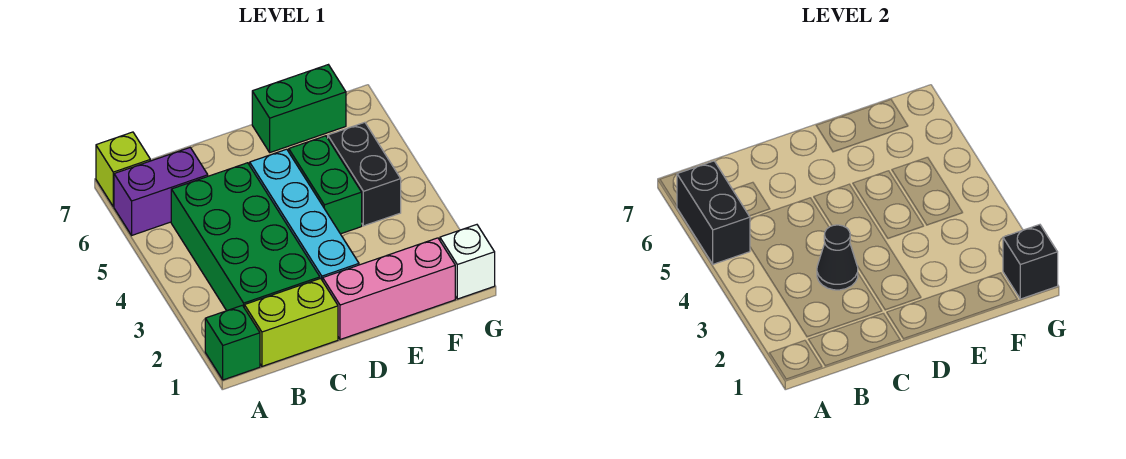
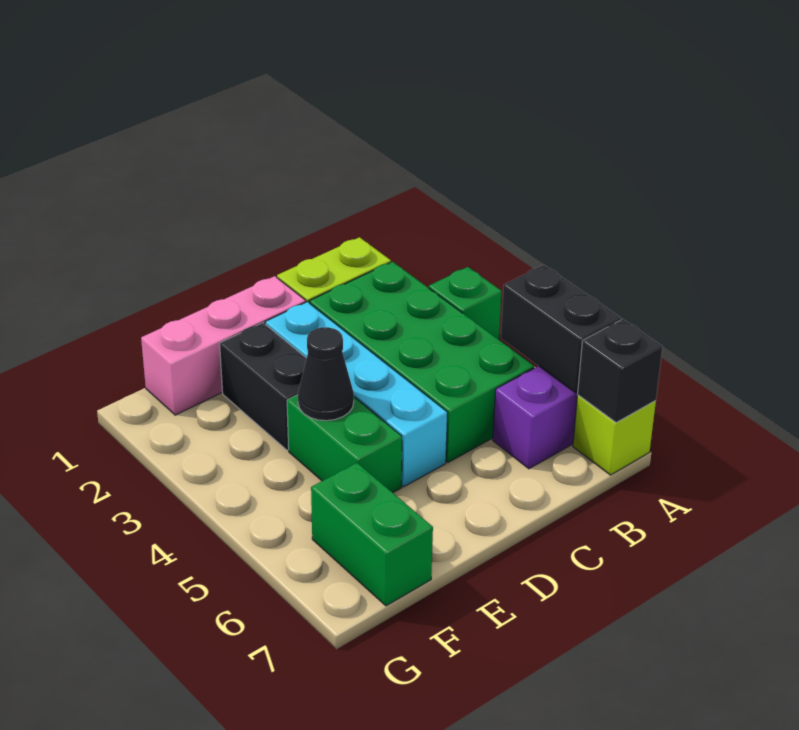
green 1x1 brick [205,305,260,380] -> green 1x1 brick moved to [429,267,502,340]
black 1x1 cone [817,225,858,290] -> black 1x1 cone moved to [298,327,354,421]
green 1x2 brick [252,65,346,152] -> green 1x2 brick turned to [311,463,433,606]
black 1x2 brick [328,122,401,226] -> black 1x2 brick moved to [220,323,306,450]
white 1x1 brick [440,225,495,299] -> none
black 1x1 brick [1003,225,1058,299] -> black 1x1 brick moved to [578,319,663,423]

